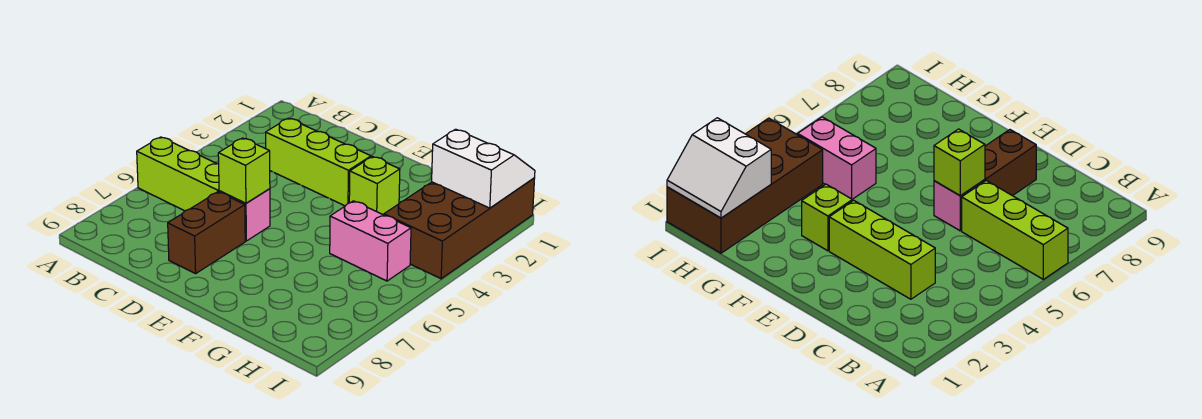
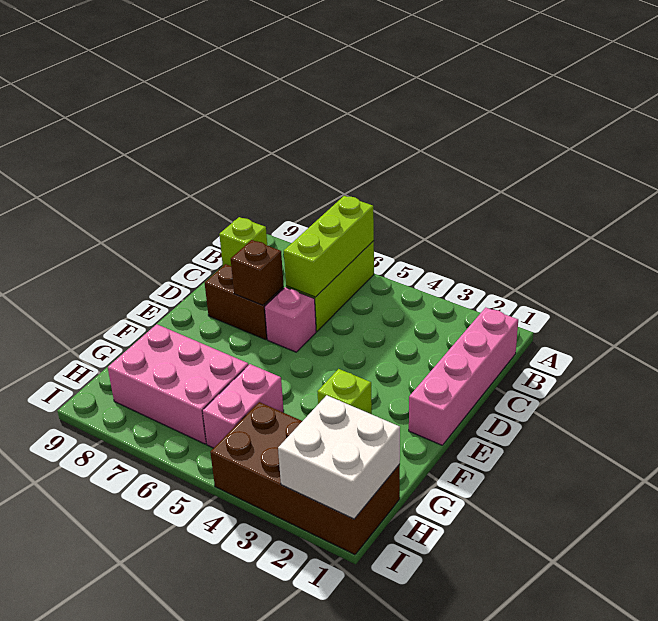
none -> pink 1x4 brick [409,308,518,445]
lime 1x3 brick [266,118,371,206] -> lime 1x3 brick moved to [284,196,374,297]
lime 1x1 brick [218,138,270,203] -> lime 1x1 brick moved to [219,217,267,266]
none -> brown 1x1 brick [231,240,284,305]
none -> pink 2x3 brick [108,324,248,444]
white 2x2 slope [432,129,535,208] -> white 2x2 brick [278,395,400,519]

